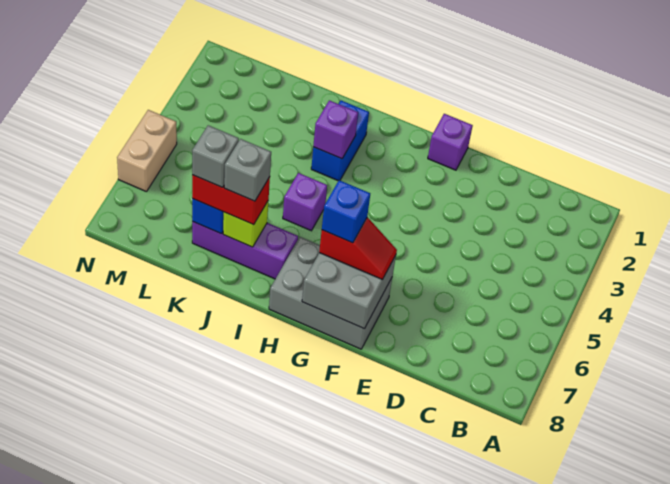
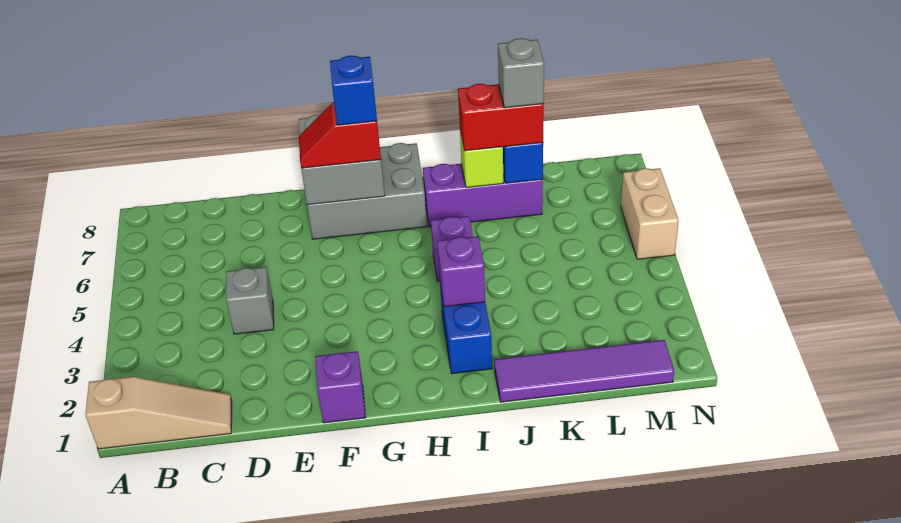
none -> tan 1x3 slope [85,377,232,449]
none -> purple 1x4 tile [494,340,674,402]
grey 1x1 brick [224,139,271,201] -> grey 1x1 brick moved to [226,267,274,334]

